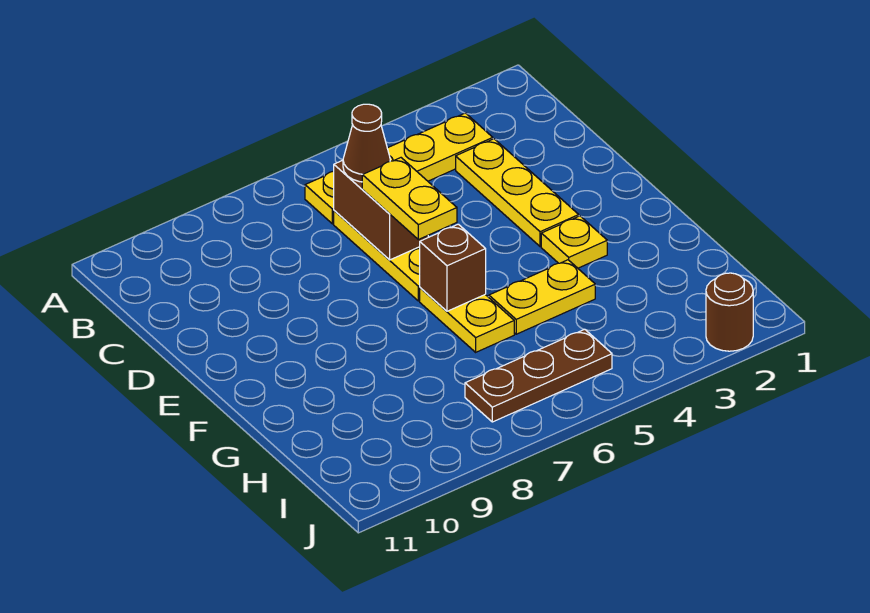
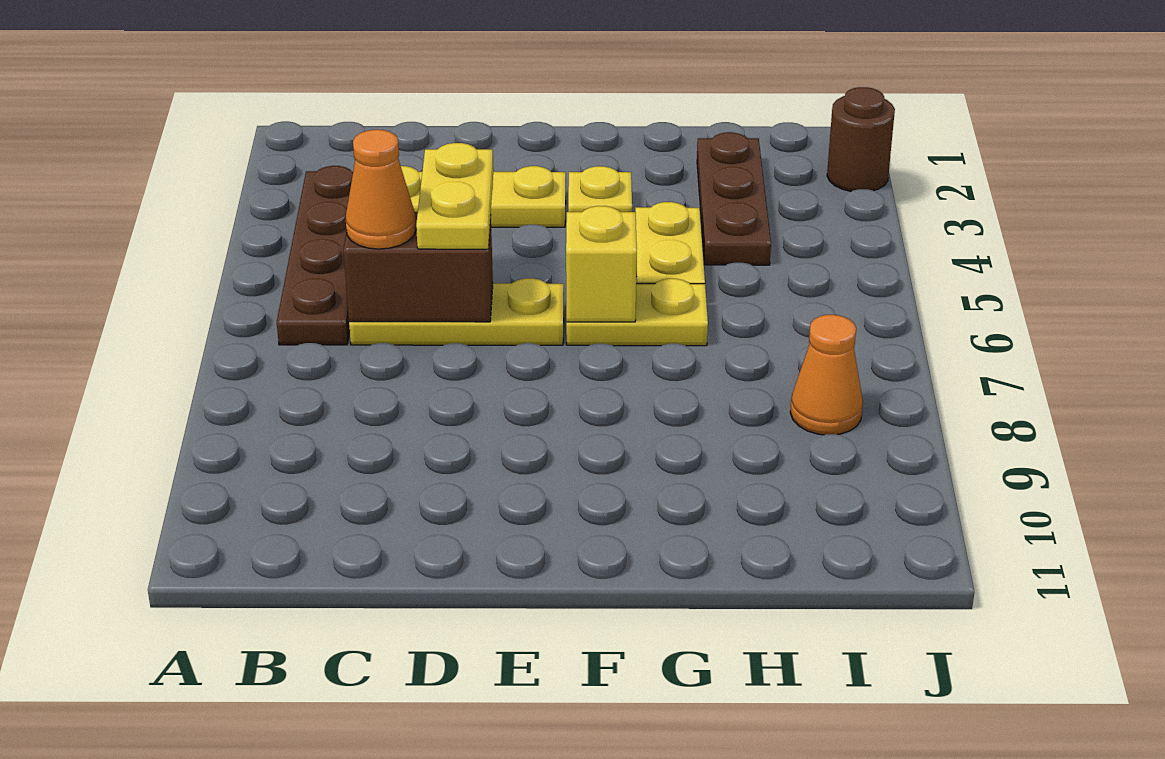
yellow 1x4 plate [305,113,493,224] -> brown 1x4 plate [277,166,353,345]
brown 1x1 cone [343,104,390,182] -> orange 1x1 cone [345,130,416,249]
yellow 1x2 plate [362,158,457,240] -> yellow 1x2 plate turned to [416,143,493,249]
brown 1x1 brick [420,224,486,311] -> yellow 1x1 brick [566,206,637,322]
brown 1x3 plate [465,329,612,422] -> brown 1x3 plate moved to [697,132,771,265]
none -> orange 1x1 cone [790,315,863,435]

